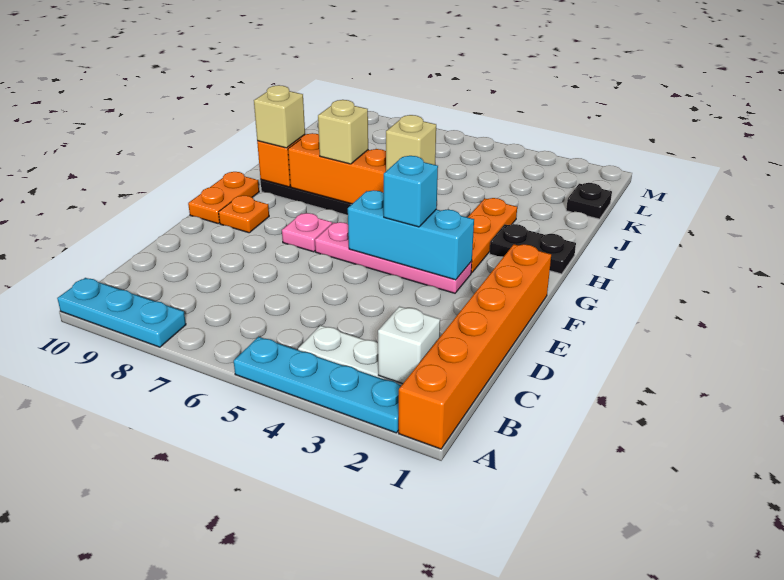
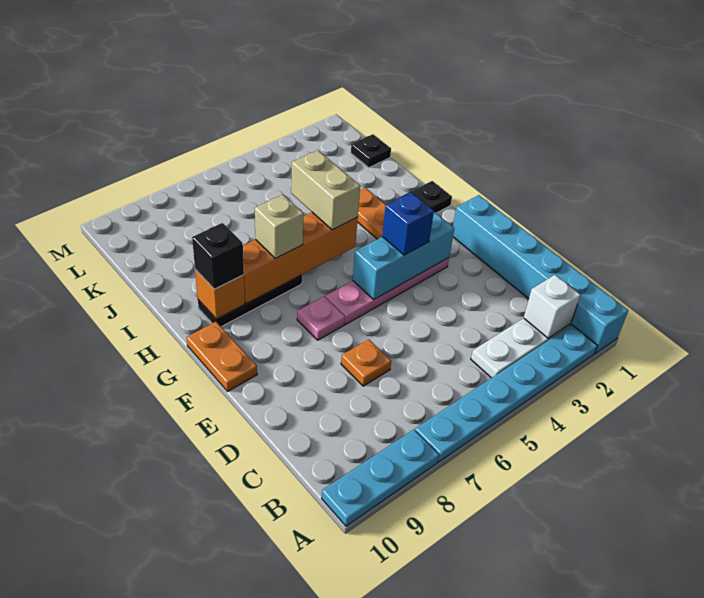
orange 1x6 brick [399,244,551,449] -> cyan 1x6 brick [453,195,628,353]
cyan 1x4 plate [234,337,401,433] -> cyan 1x6 plate [415,325,598,462]
cyan 1x1 brick [384,156,438,227] -> blue 1x1 brick [382,192,434,255]
orange 1x1 plate [219,196,269,233] -> orange 1x1 plate moved to [341,339,391,386]
tan 1x1 brick [386,115,436,171] -> tan 1x2 brick [291,150,360,230]
tan 1x1 brick [254,85,305,148] -> black 1x1 brick [192,223,244,289]

